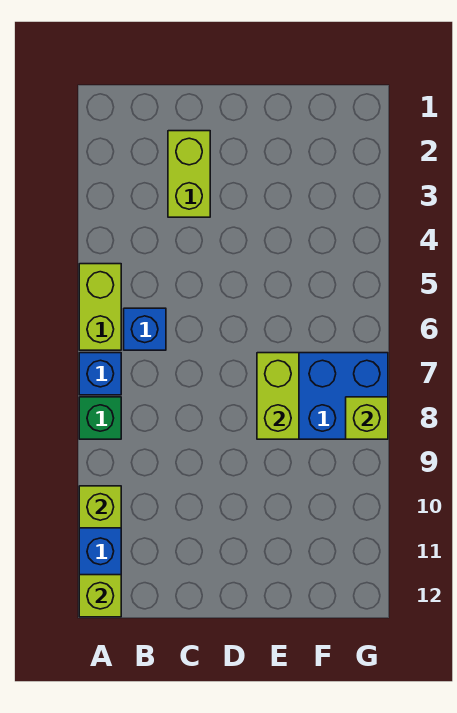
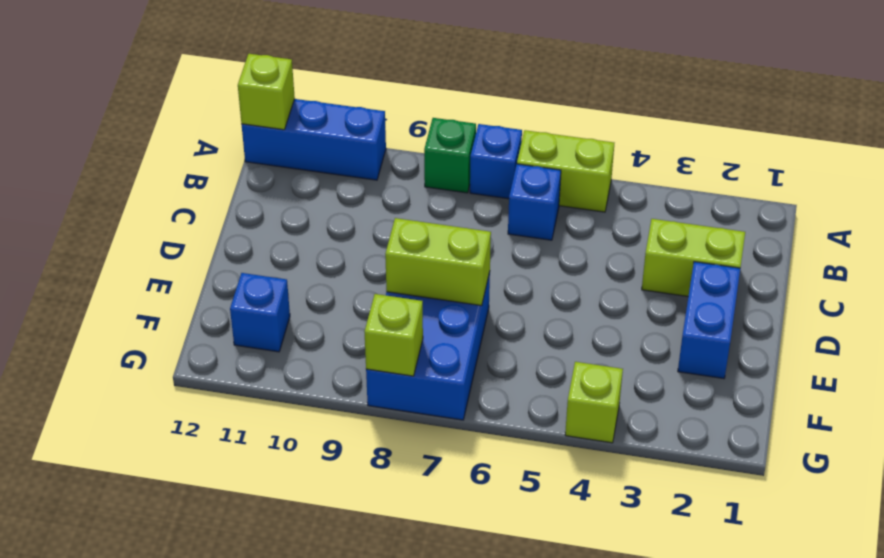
lime 1x1 brick [79,486,121,528] -> lime 1x1 brick moved to [565,362,623,443]
none -> blue 1x2 brick [678,262,740,379]
none -> blue 1x1 brick [230,273,290,352]

